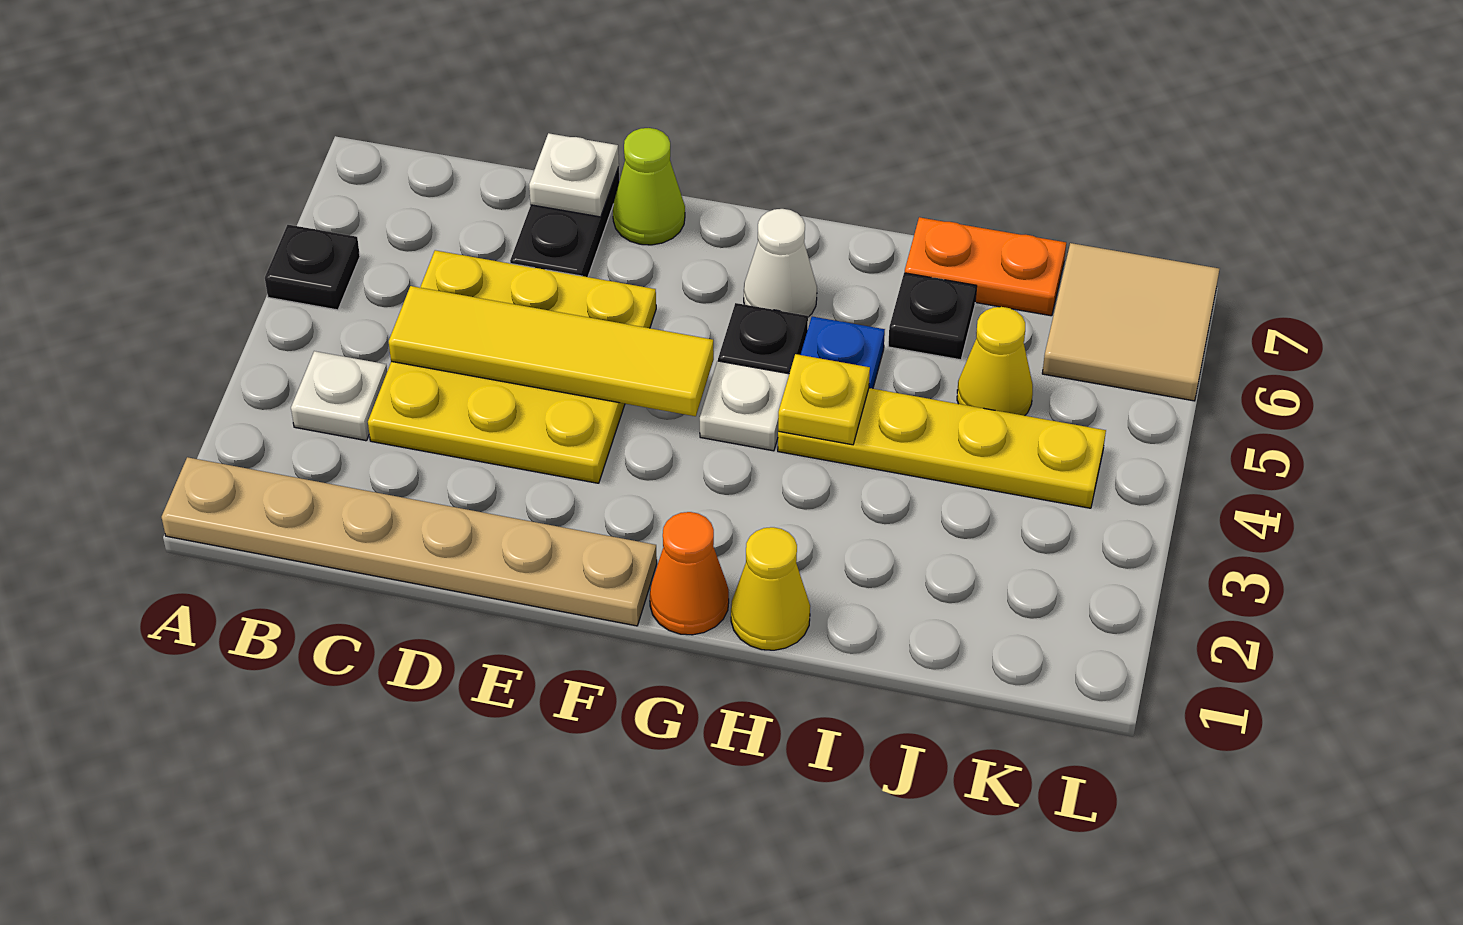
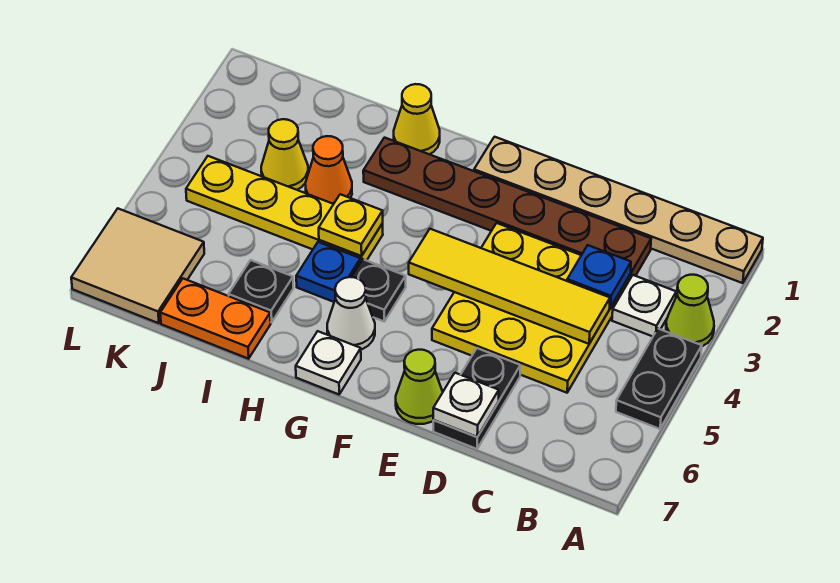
none -> lime 1x1 cone [666,275,714,346]
black 1x1 plate [265,225,360,310] -> black 1x2 plate [616,329,702,429]
none -> brown 1x6 plate [363,138,651,278]
none -> blue 1x1 plate [567,245,631,307]
orange 1x1 cone [650,512,729,635] -> orange 1x1 cone moved to [305,136,352,204]
white 1x1 plate [700,361,789,451] -> white 1x1 plate moved to [296,331,361,394]
yellow 1x1 cone [957,307,1033,416] -> yellow 1x1 cone moved to [261,119,308,190]

